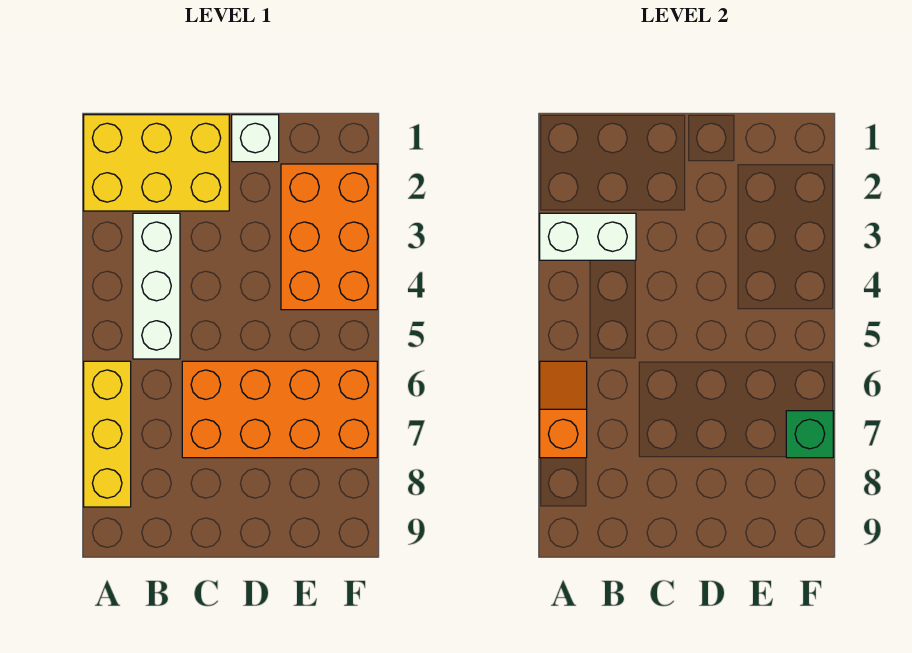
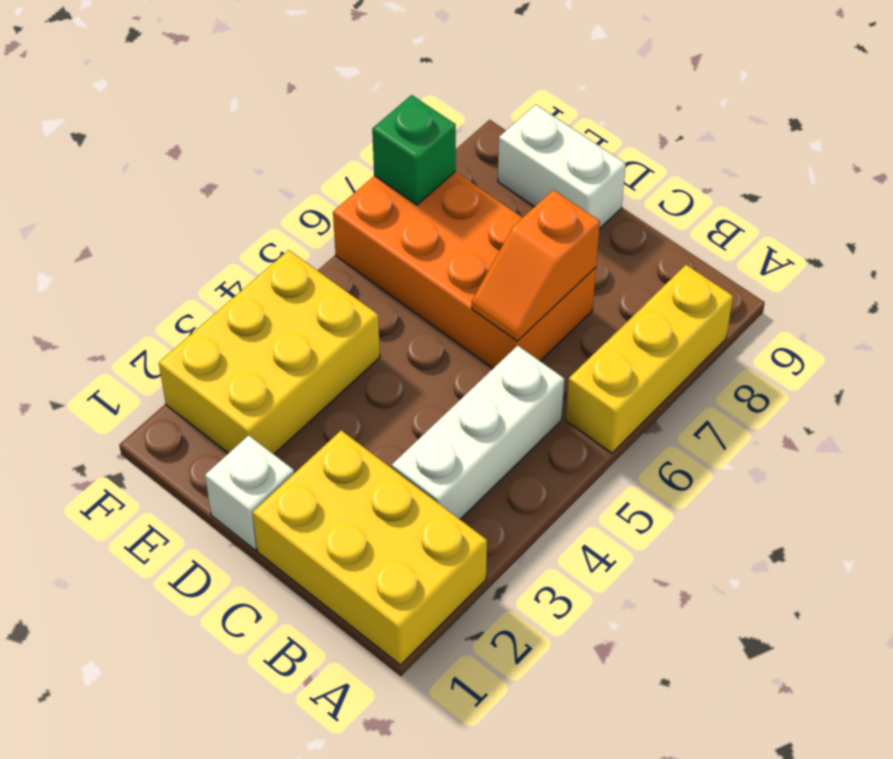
white 1x2 brick [540,213,636,260] -> white 1x2 brick moved to [498,105,626,229]
orange 1x2 slope [540,361,587,458] -> orange 1x2 slope moved to [472,190,600,341]
orange 2x3 brick [281,164,377,310] -> yellow 2x3 brick [159,250,380,454]

